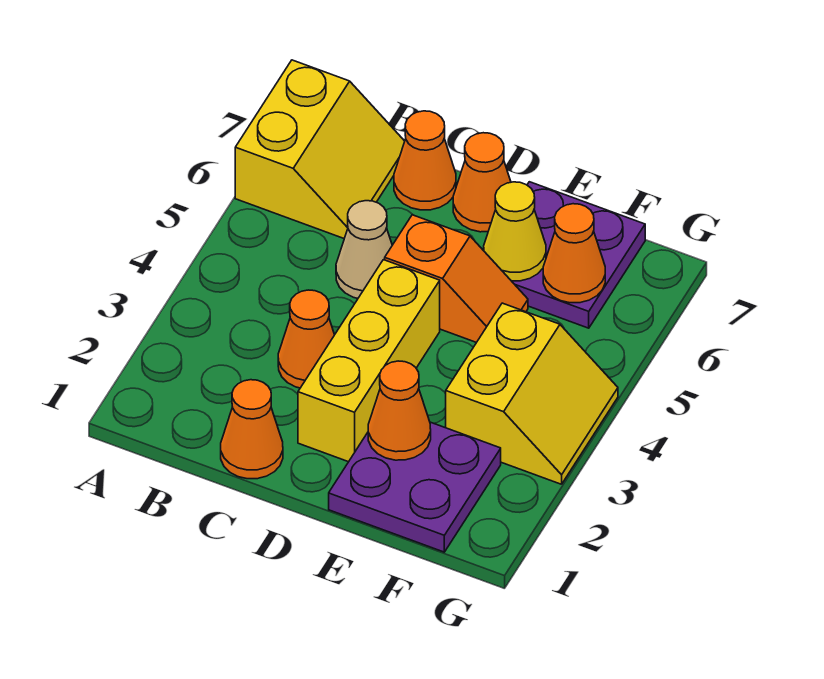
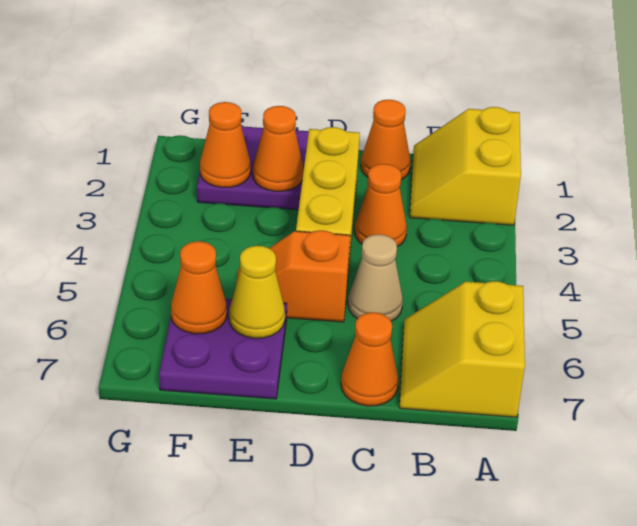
orange 1x1 cone [453,133,511,232] -> orange 1x1 cone moved to [200,102,251,187]
yellow 2x2 slope [446,303,618,484] -> yellow 2x2 slope moved to [410,107,521,225]

